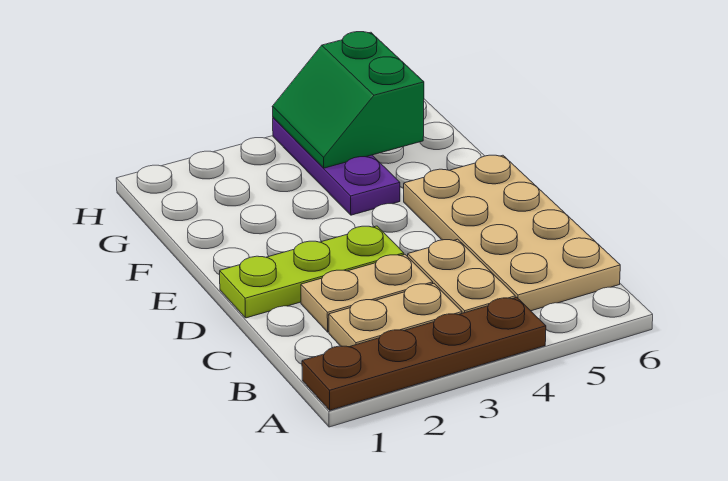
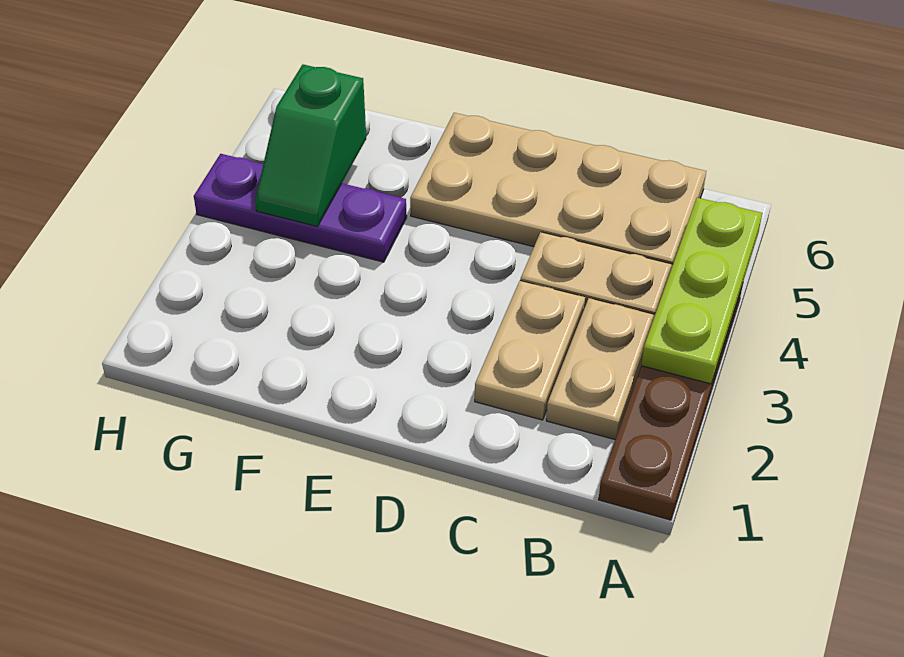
lime 1x3 plate [220,226,404,318] -> lime 1x3 plate moved to [641,198,762,384]
green 2x2 slope [272,32,424,168] -> green 1x2 slope [255,65,366,226]

